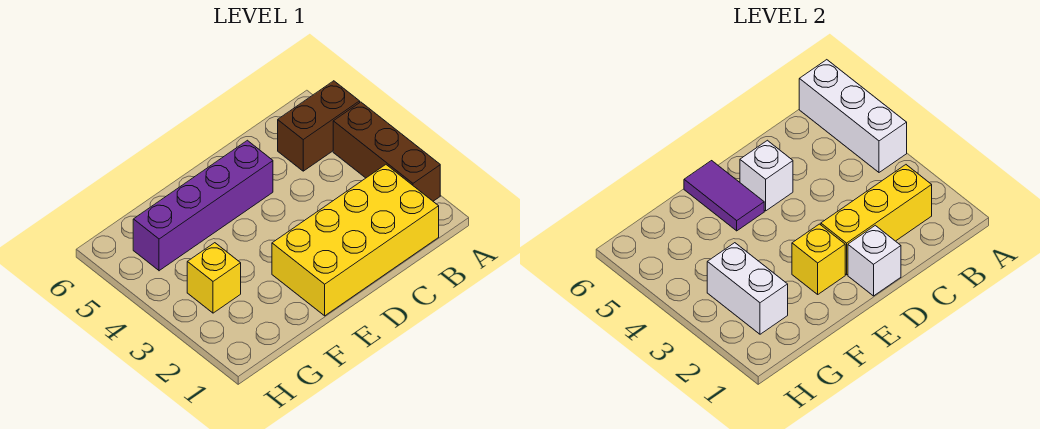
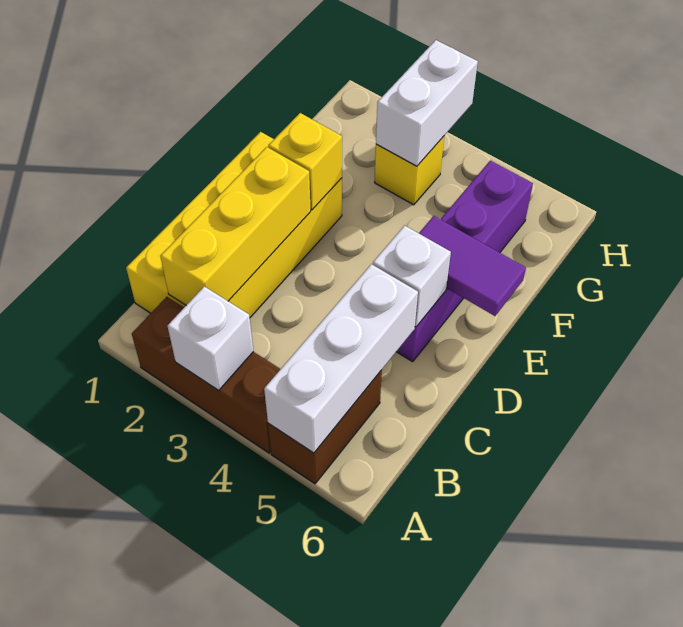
white 1x3 brick [799,60,907,172] -> white 1x3 brick turned to [264,264,418,453]
white 1x1 brick [848,225,901,296] -> white 1x1 brick moved to [167,286,253,390]
white 1x2 brick [707,243,788,334] -> white 1x2 brick turned to [376,40,478,166]

